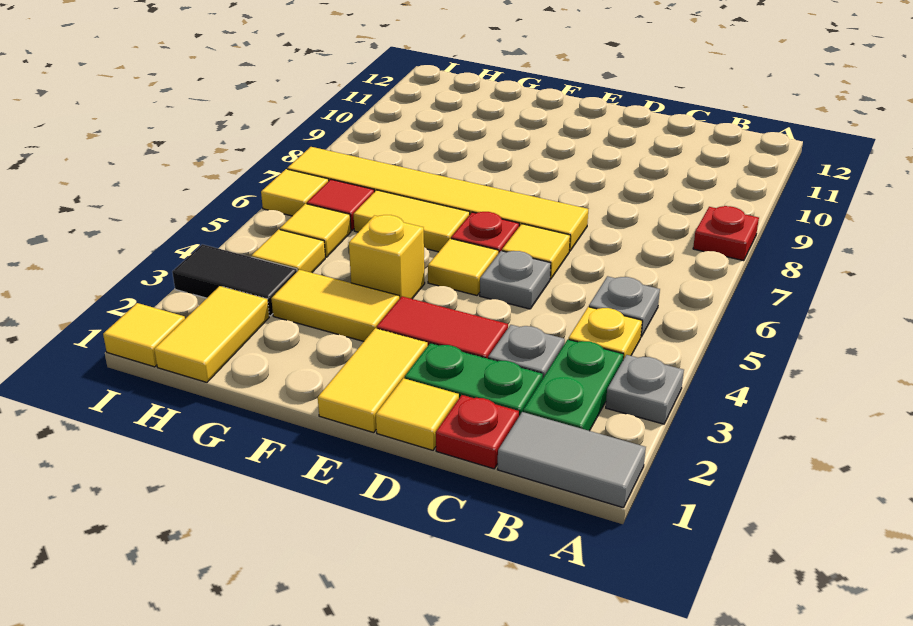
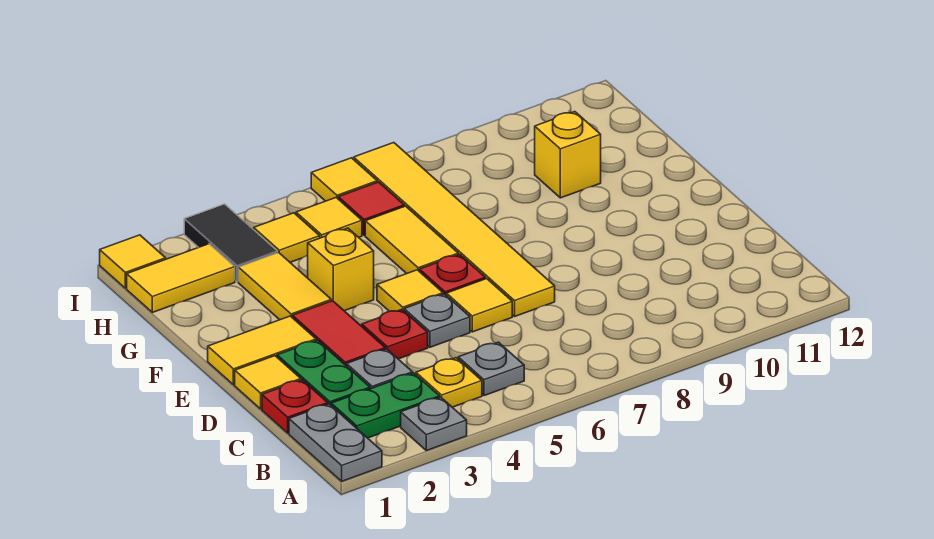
grey 1x2 tile [497,412,646,508] -> grey 1x2 plate [289,404,382,481]
red 1x1 plate [693,206,759,261] -> red 1x1 plate moved to [362,310,428,359]
none -> yellow 1x1 brick [535,112,601,198]

